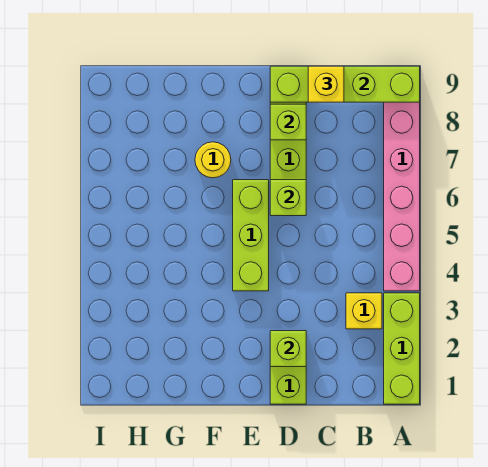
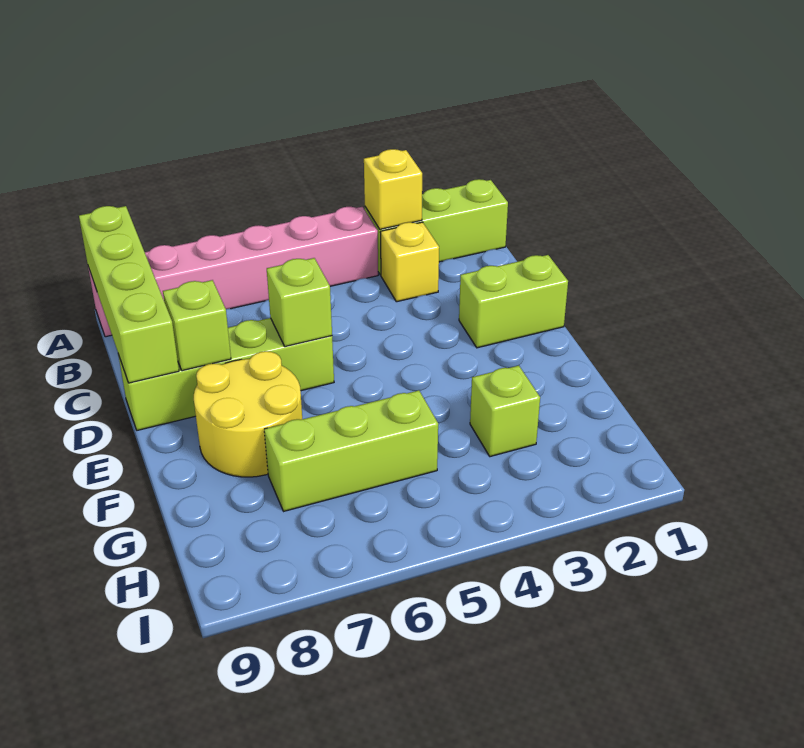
yellow 1x1 brick [308,66,344,102] -> yellow 1x1 brick moved to [364,149,422,229]
lime 1x1 brick [270,331,306,367] -> lime 1x1 brick moved to [470,366,540,457]
lime 1x3 brick [233,180,269,291] -> lime 1x3 brick moved to [264,390,438,511]
yellow 1x1 round brick [195,142,231,178] -> yellow 2x2 round brick [194,351,302,477]

